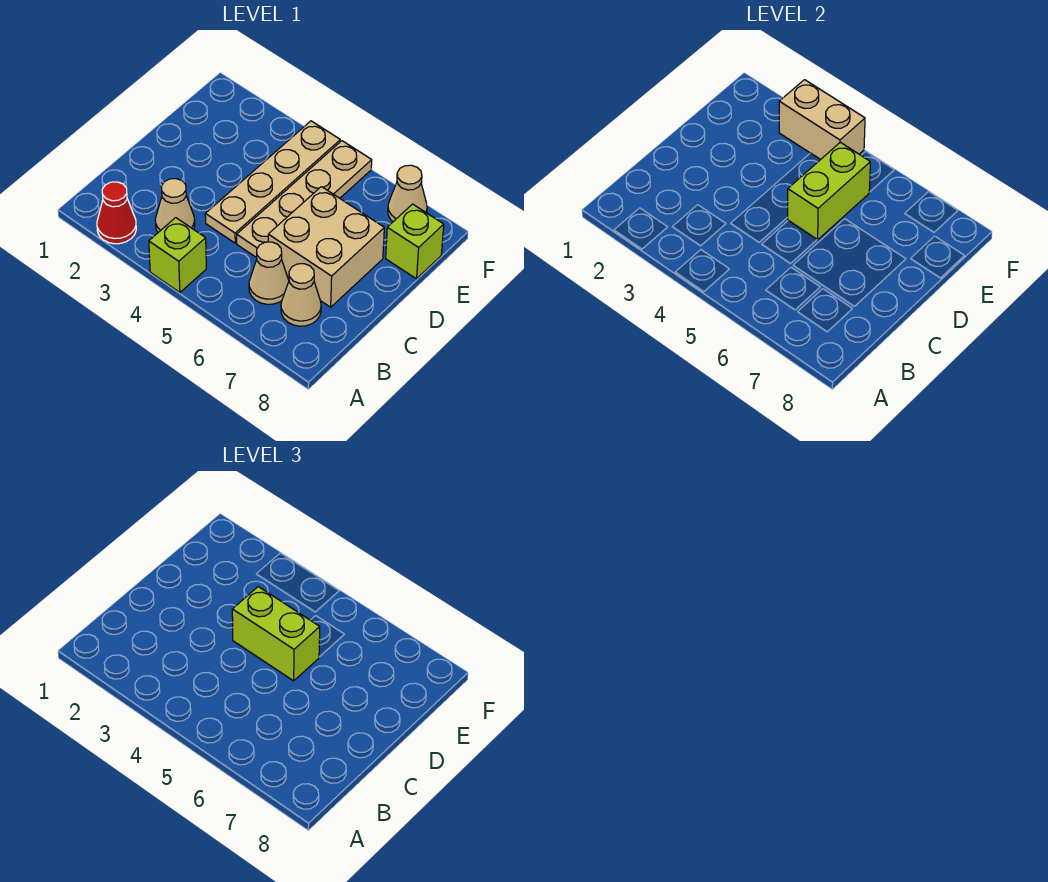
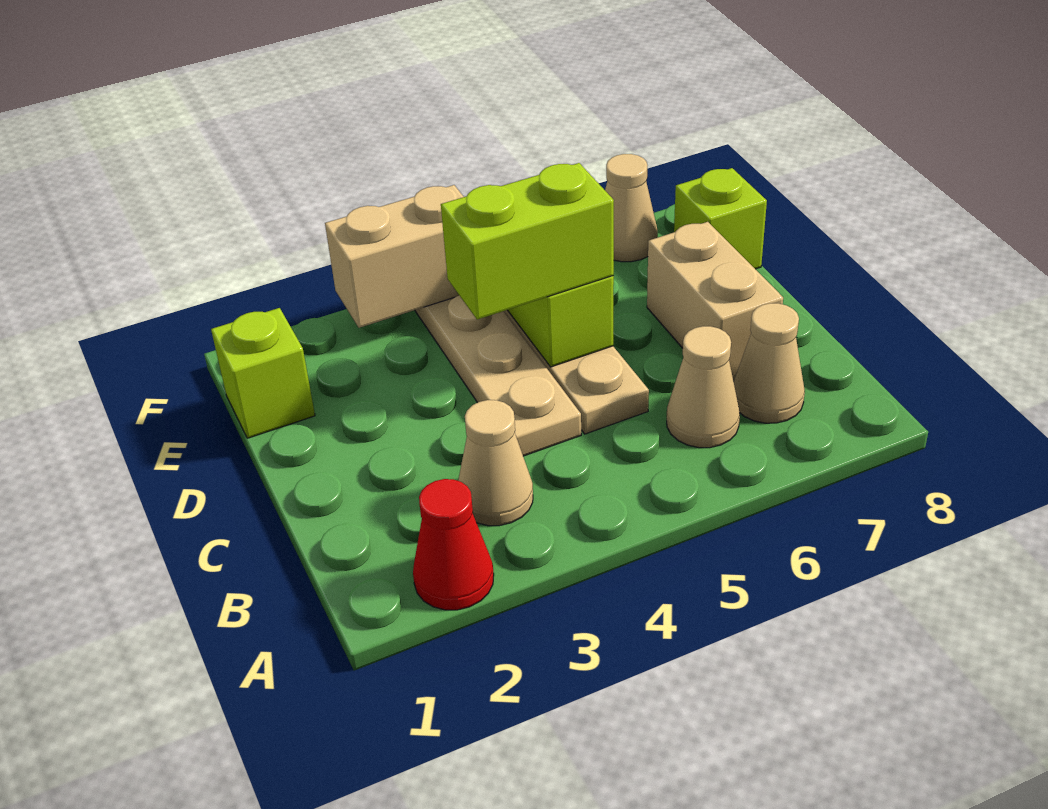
lime 1x1 brick [149,218,206,292] -> lime 1x1 brick moved to [211,308,315,438]
tan 2x2 brick [268,187,384,307] -> tan 1x2 brick [647,222,783,381]

